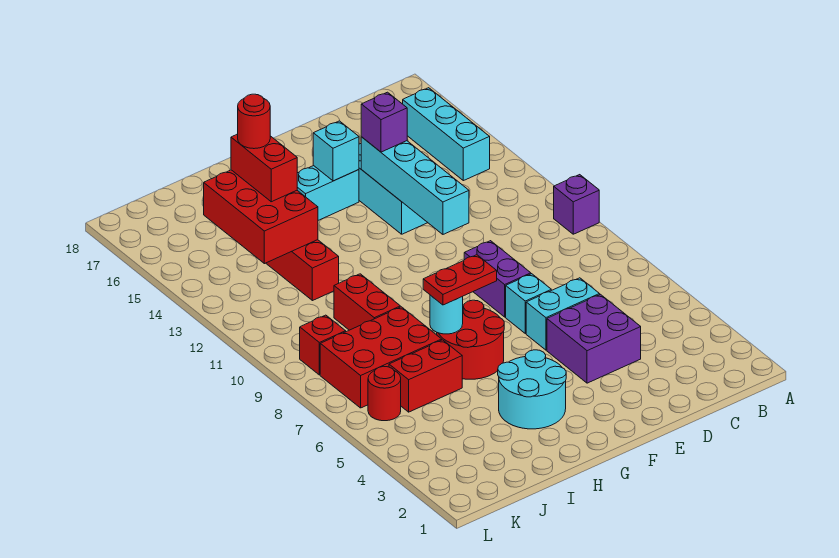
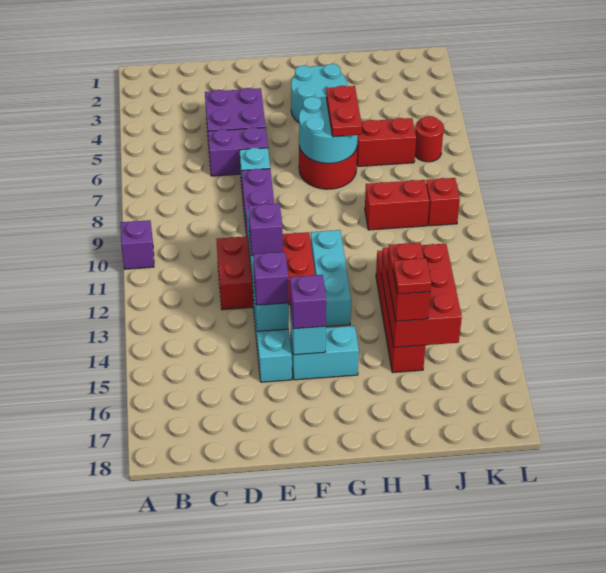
cyan 1x3 brick [403,88,490,181] -> cyan 1x3 brick moved to [311,230,351,327]
cyan 1x2 brick [526,278,600,350] -> purple 1x2 brick [208,127,268,176]
none -> purple 1x1 brick [248,204,283,256]
none -> purple 1x1 brick [290,275,326,329]
red 1x2 plate [423,255,497,305] -> red 1x2 plate turned to [326,86,362,137]
cyan 1x1 round brick [430,295,463,334] -> cyan 2x2 round brick [299,97,358,163]
red 2x3 brick [320,307,442,408] -> red 2x3 brick moved to [216,232,315,310]
red 1x2 brick [334,274,400,330] -> red 1x2 brick turned to [365,180,429,230]
red 1x1 round brick [238,94,270,149] -> red 1x1 plate [393,258,431,294]

